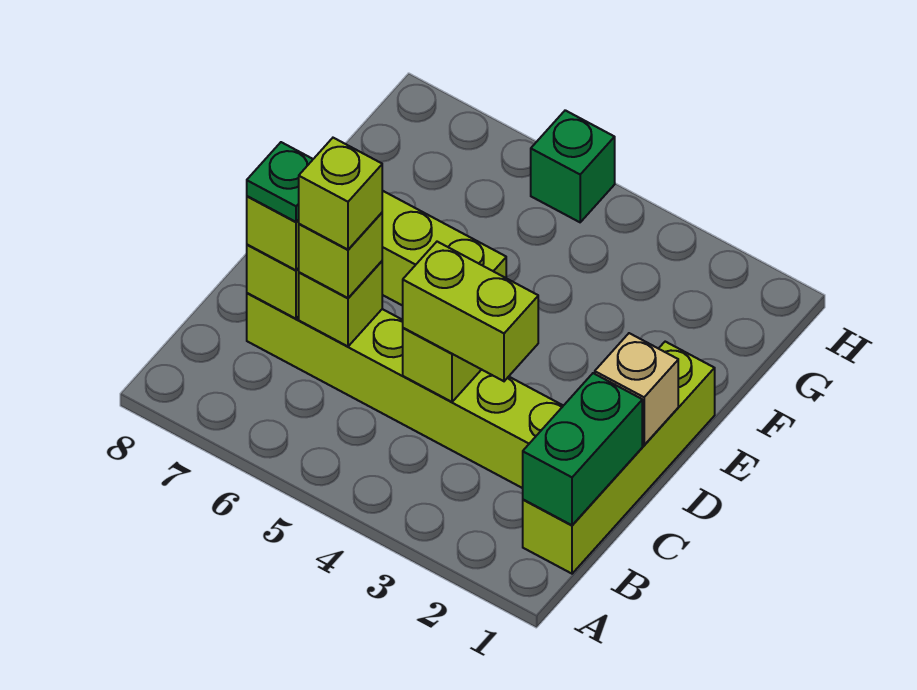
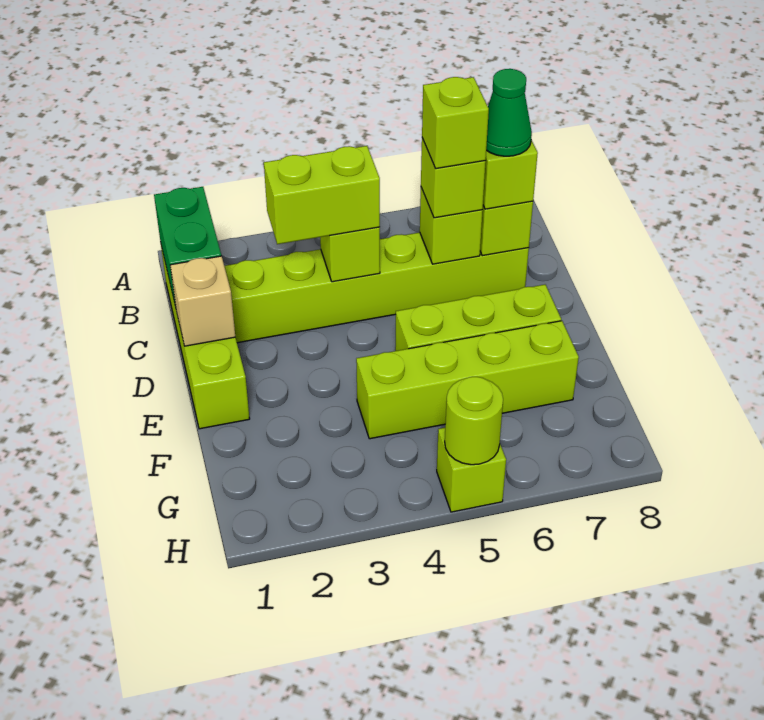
green 1x1 plate [247,142,313,222] -> green 1x1 cone [486,69,532,156]
none -> lime 1x4 brick [356,321,579,439]
green 1x1 brick [531,110,615,222] -> lime 1x1 brick [437,428,506,512]
none -> lime 1x1 round brick [445,377,503,465]

